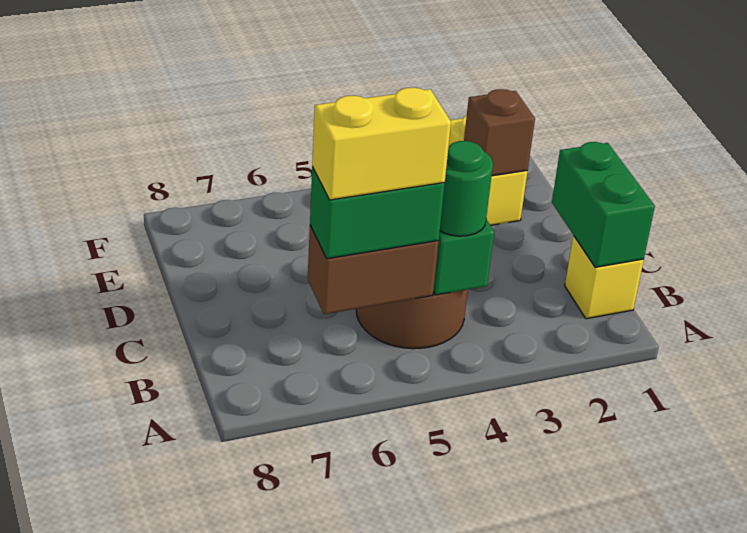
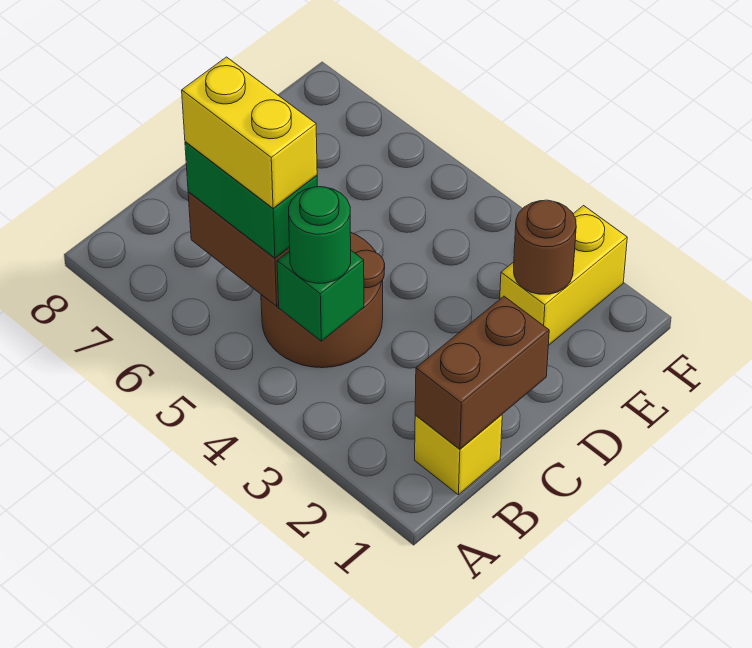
green 1x2 brick [552,142,655,267] -> brown 1x2 brick [415,296,549,449]
brown 1x1 brick [464,89,535,176] -> brown 1x1 round brick [514,200,576,294]

